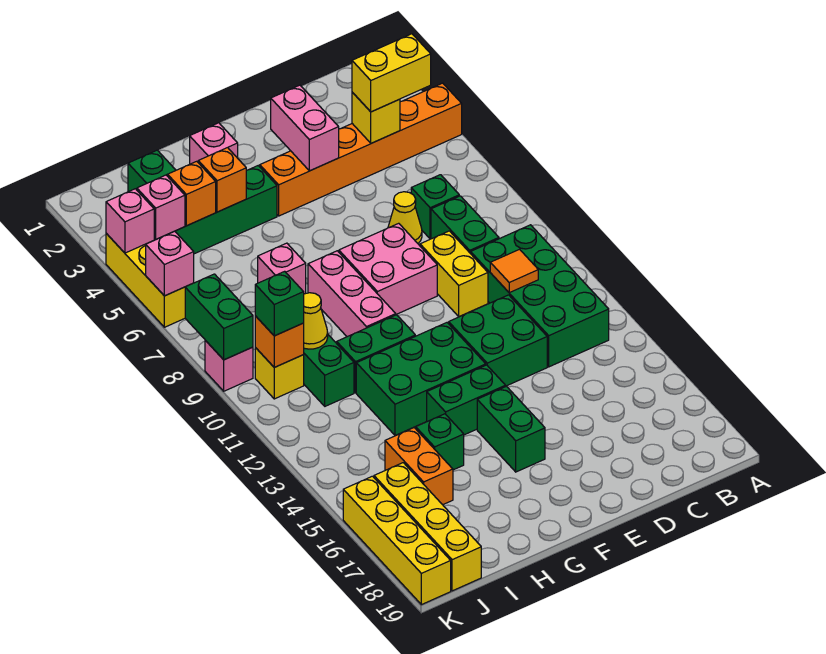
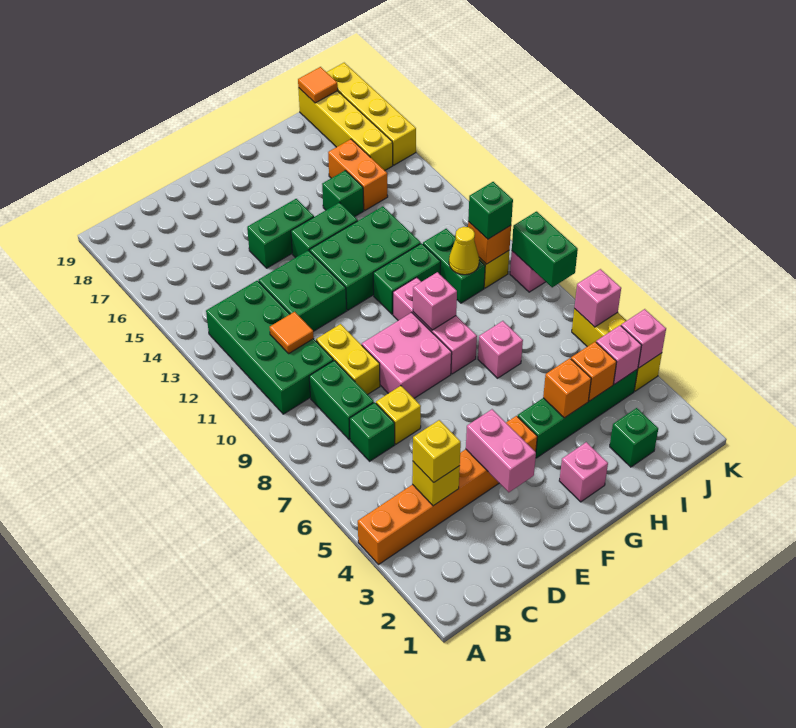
yellow 1x2 brick [352,34,431,112] -> yellow 1x1 brick [413,420,461,483]
yellow 1x1 cone [388,192,422,243] -> yellow 1x1 brick [376,386,421,444]
green 1x2 brick [477,386,545,472] -> green 1x2 brick turned to [247,199,314,268]
none -> pink 1x1 brick [413,272,457,330]
none -> orange 1x1 tile [298,67,338,103]

